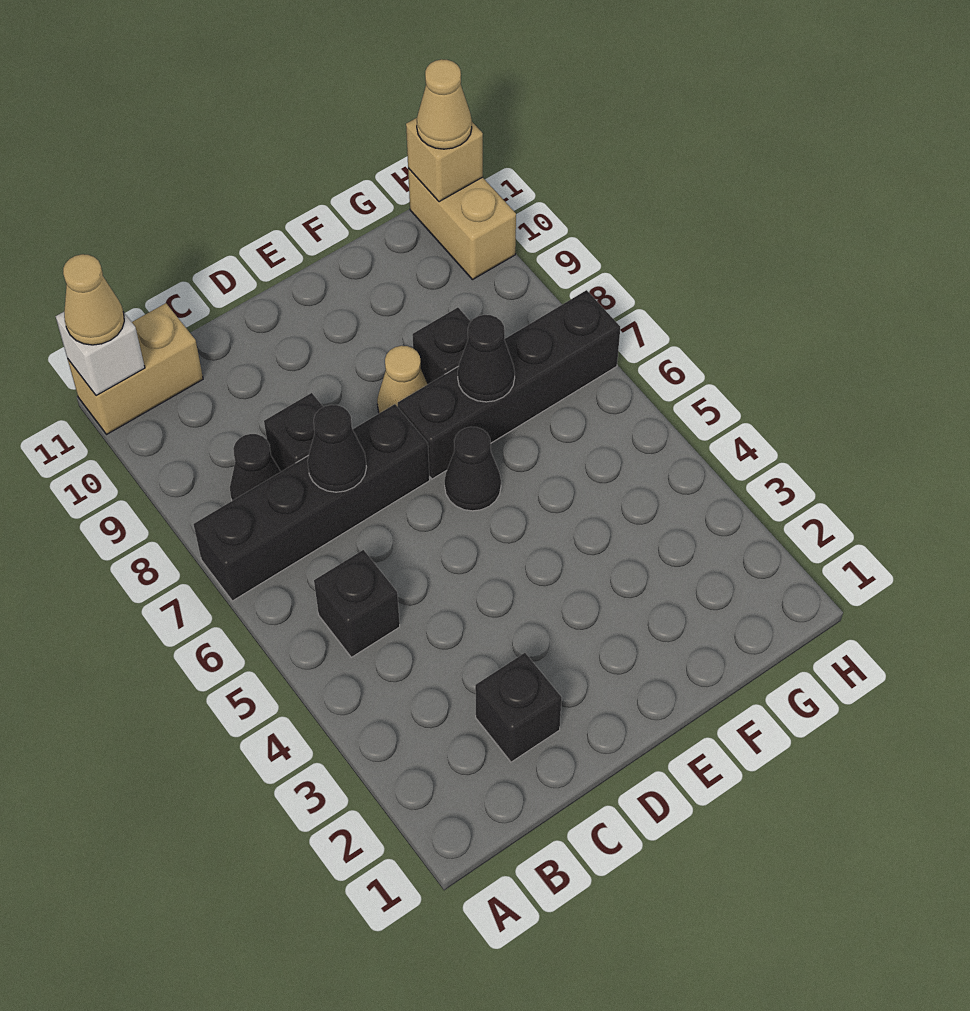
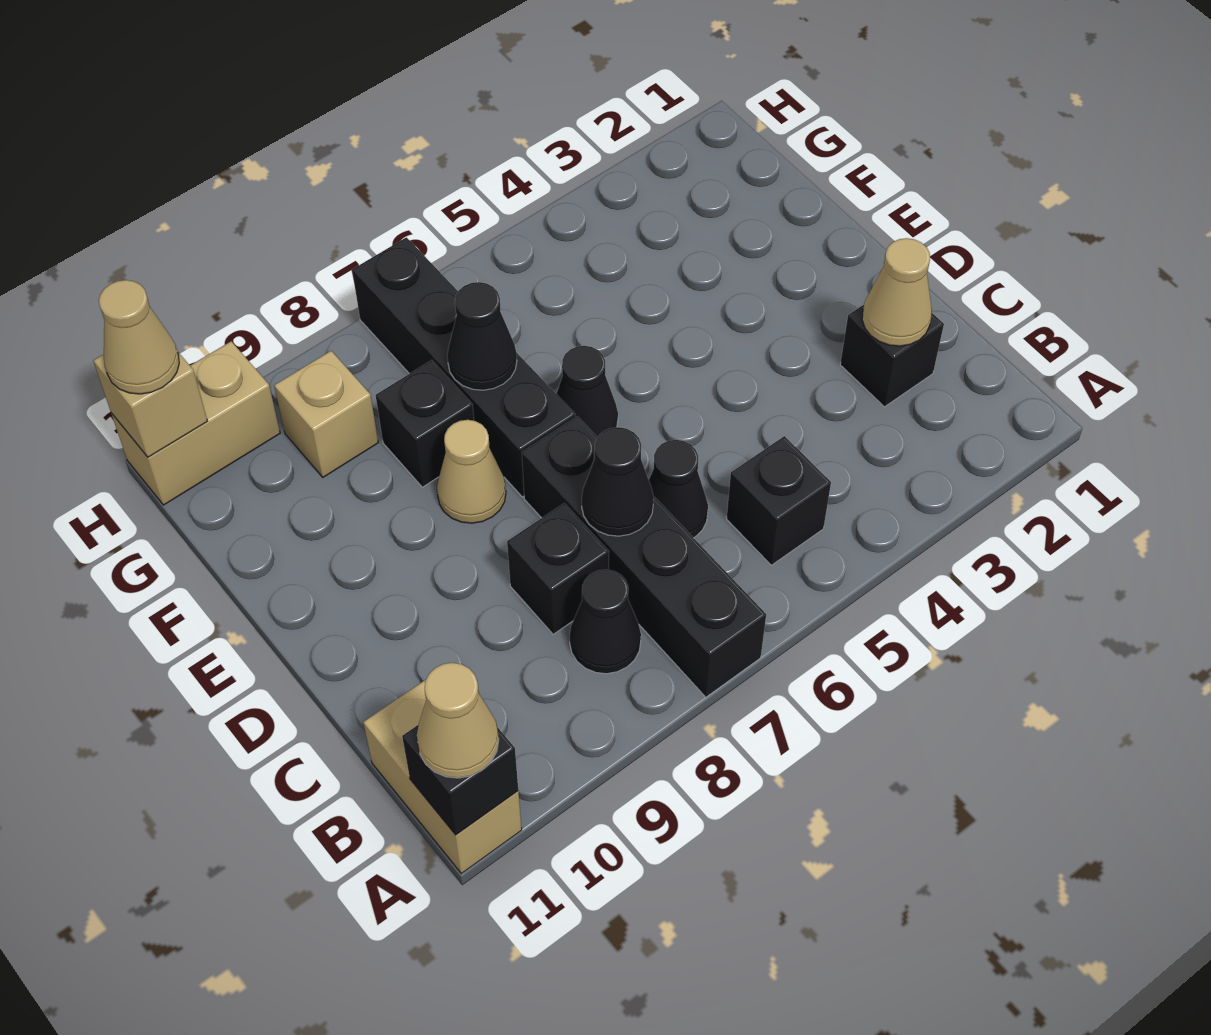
white 1x1 brick [56,312,145,396] -> black 1x1 brick [402,725,518,835]
none -> tan 1x1 cone [862,238,932,346]
none -> black 1x1 cone [649,440,708,538]
none -> tan 1x1 brick [274,351,378,477]

